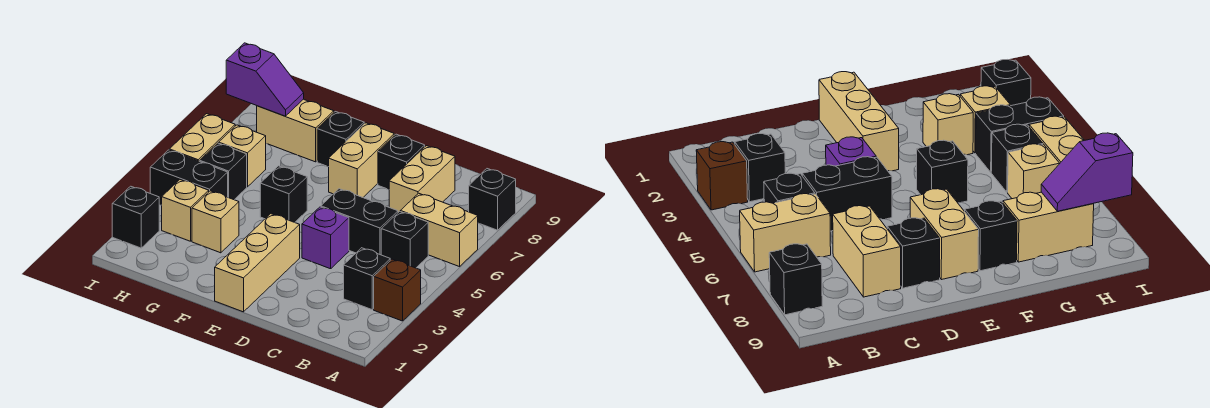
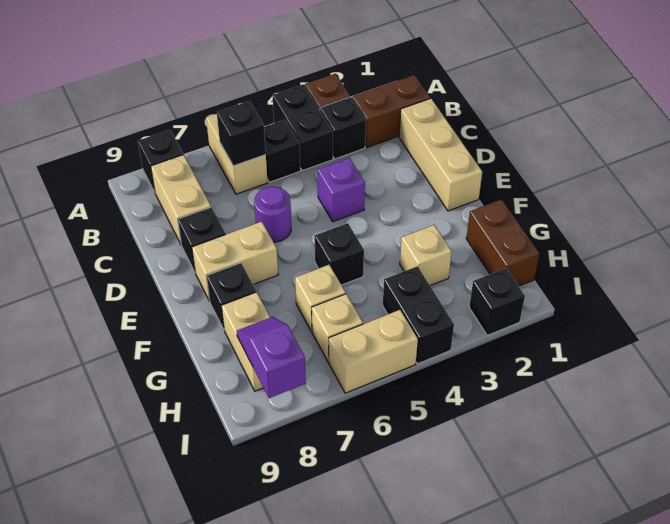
none -> brown 1x2 brick [352,75,430,147]
black 1x2 brick [321,189,398,255] -> black 1x2 brick moved to [273,84,333,171]
tan 1x2 brick [389,146,455,212] -> tan 1x2 brick turned to [151,155,211,244]
none -> purple 1x1 round brick [254,187,291,242]
tan 1x3 brick [215,214,300,312] -> tan 1x3 brick turned to [399,98,482,211]
none -> brown 1x2 brick [466,199,539,286]
tan 1x1 brick [162,180,209,241] -> tan 1x1 brick moved to [295,265,346,332]
black 1x1 brick [200,143,247,200] -> black 1x1 brick moved to [217,101,266,166]

